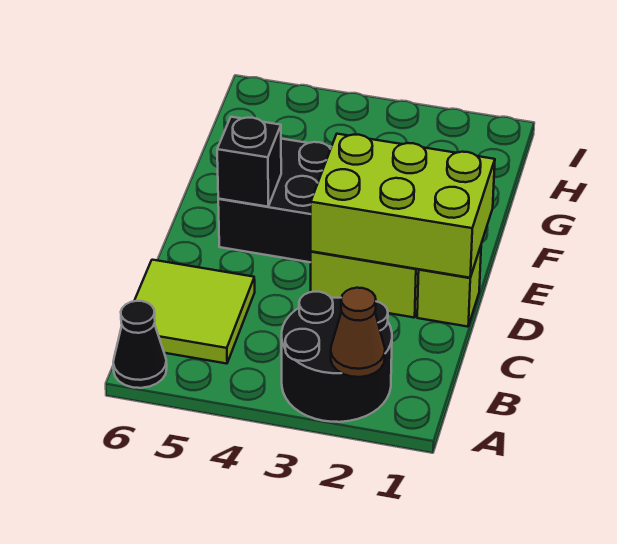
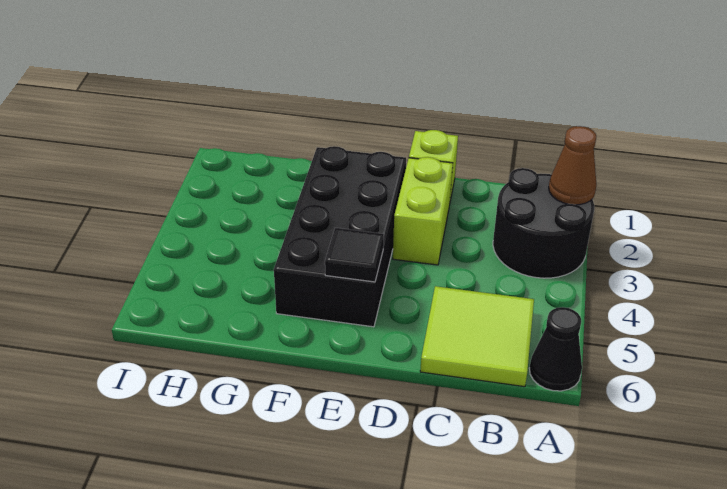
lime 2x3 brick [311,134,495,278] -> none
black 1x1 brick [217,117,281,207] -> black 1x1 tile [325,228,384,282]

